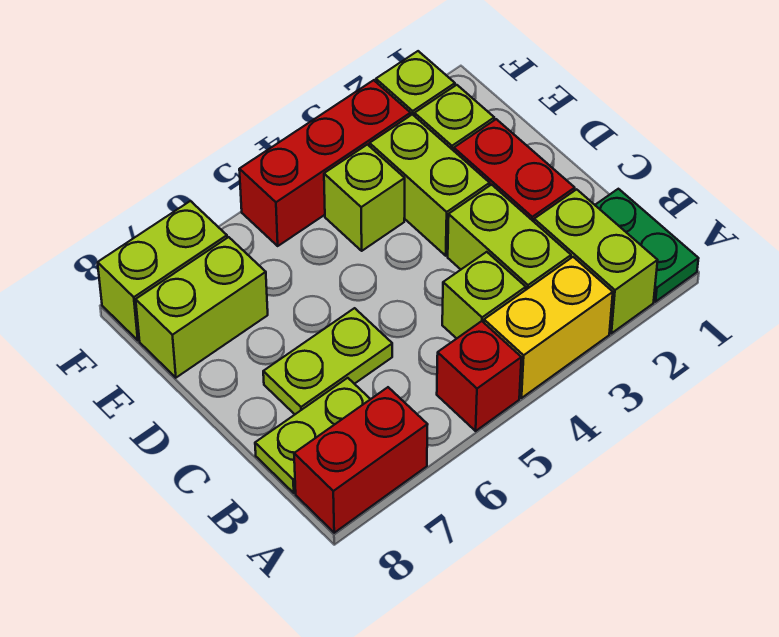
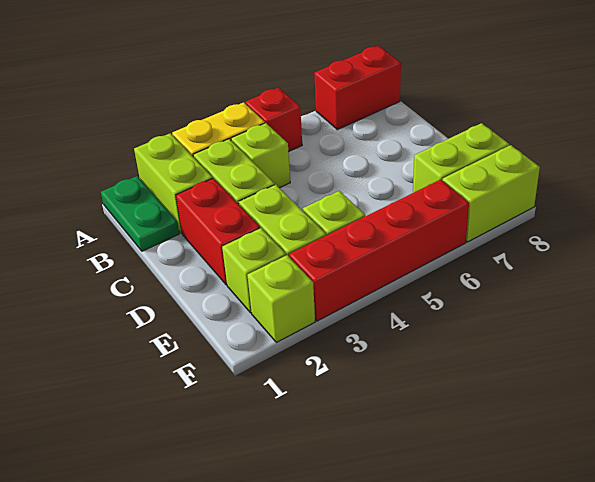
lime 1x2 plate [255,378,370,493] -> none
lime 1x2 plate [263,308,392,414] -> none
red 1x3 brick [239,80,411,246] -> red 1x4 brick [289,179,469,321]

